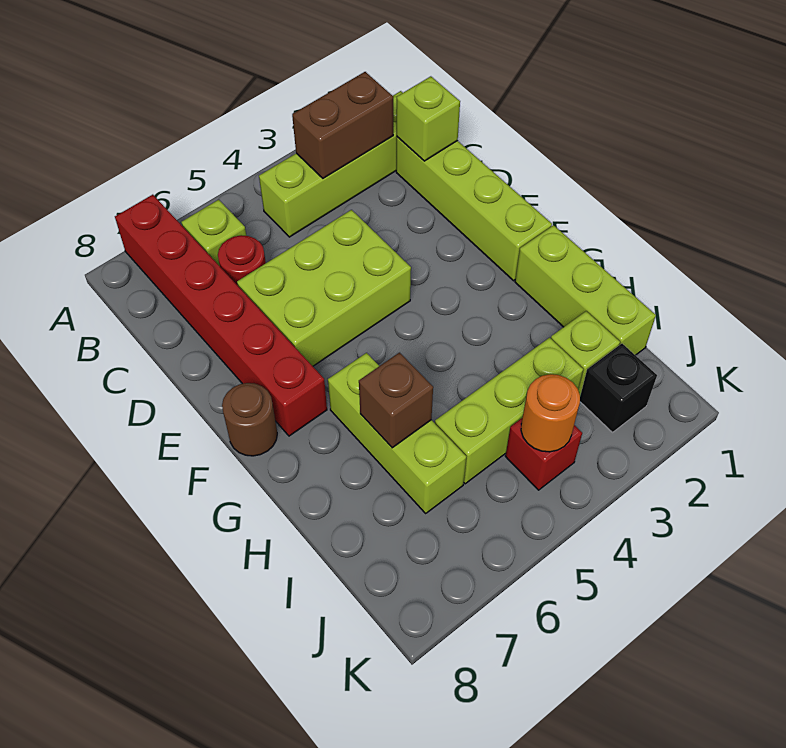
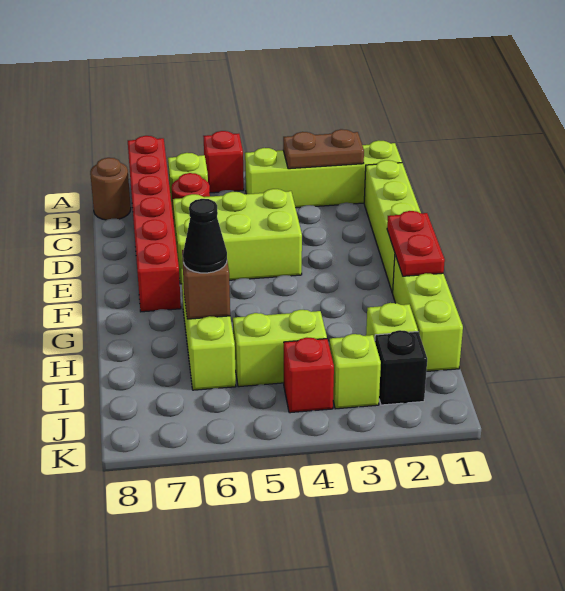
none -> red 1x1 brick [203,131,244,193]
brown 1x2 brick [292,72,393,178] -> brown 1x2 plate [283,129,364,169]
lime 1x1 brick [396,76,460,161] -> lime 1x1 brick moved to [329,334,381,409]
none -> red 1x2 plate [387,211,445,276]
brown 1x1 round brick [222,383,277,456] -> brown 1x1 round brick moved to [90,158,131,220]
none -> black 1x1 cone [183,199,227,273]
lime 1x3 brick [435,338,583,484] -> lime 1x2 brick [233,310,327,387]
orange 1x1 round brick [521,374,580,452] -> none

